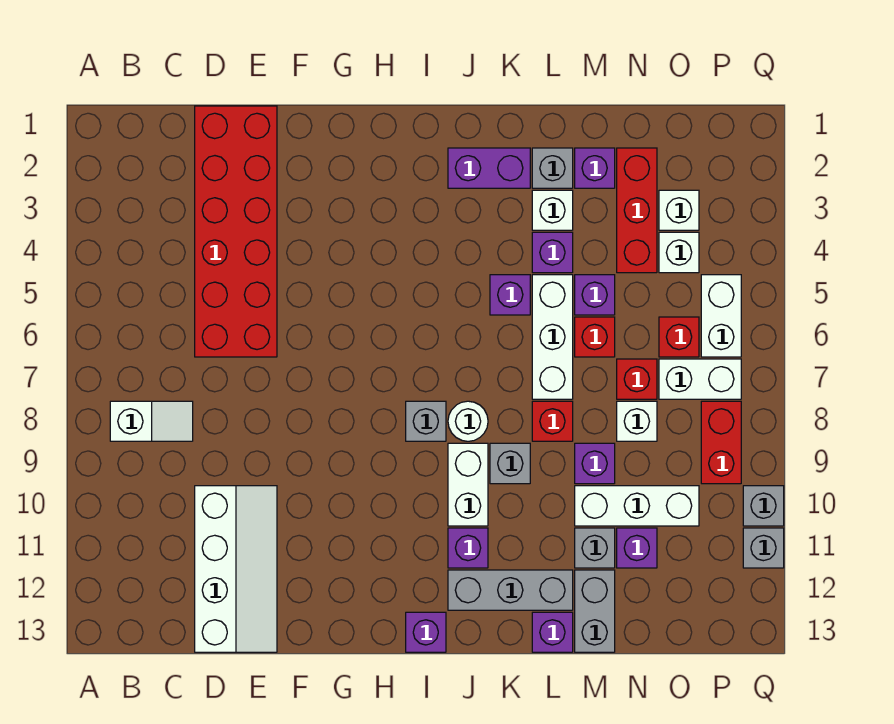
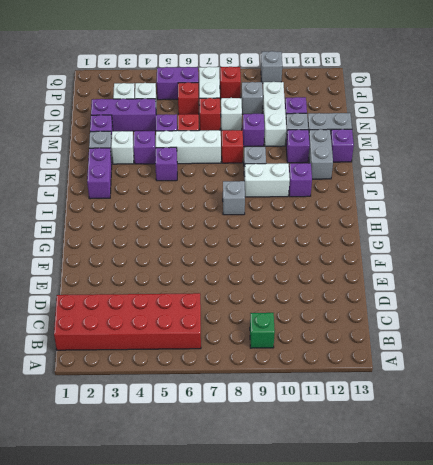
white 1x2 slope [110,401,193,441] -> none
none -> green 1x1 brick [250,313,275,348]
red 2x6 brick [195,106,277,357] -> red 2x6 brick moved to [54,293,201,350]
white 2x4 slope [195,486,277,652] -> none
purple 1x1 brick [406,612,446,652] -> purple 1x1 brick moved to [286,130,310,163]
white 1x1 round brick [448,401,488,441] -> none
grey 1x3 brick [448,570,573,610] -> grey 1x2 brick [309,129,333,179]
red 1x3 brick [617,148,657,273] -> purple 1x3 brick [91,99,156,131]
white 1x2 brick [701,275,741,357] -> purple 1x2 brick [157,67,198,100]
red 1x2 brick [701,401,741,484] -> red 1x1 brick [220,67,241,99]
grey 1x1 brick [743,528,784,568] -> grey 1x1 brick moved to [241,82,263,114]

